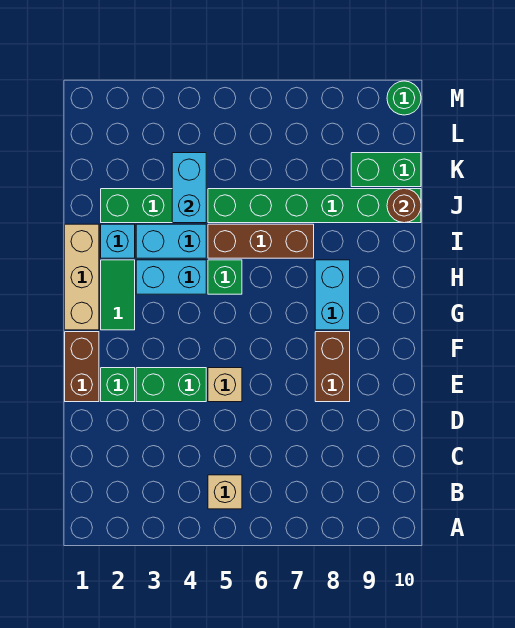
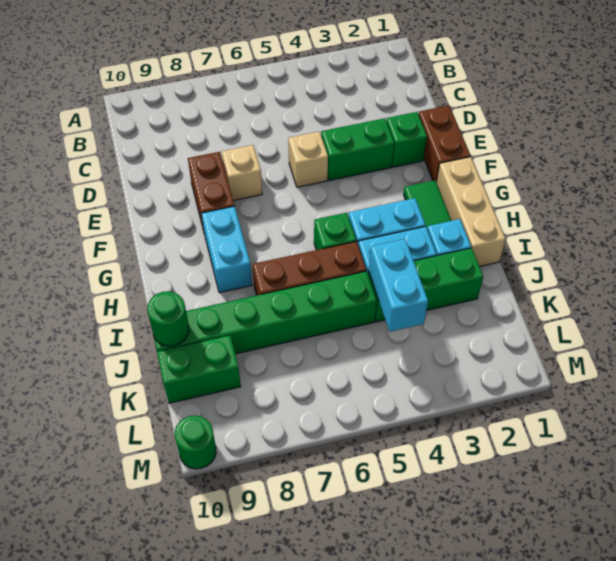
tan 1x1 brick [208,475,242,509] -> tan 1x1 brick moved to [222,145,262,201]
brown 1x1 round brick [387,189,421,223] -> green 1x1 round brick [147,291,189,346]

